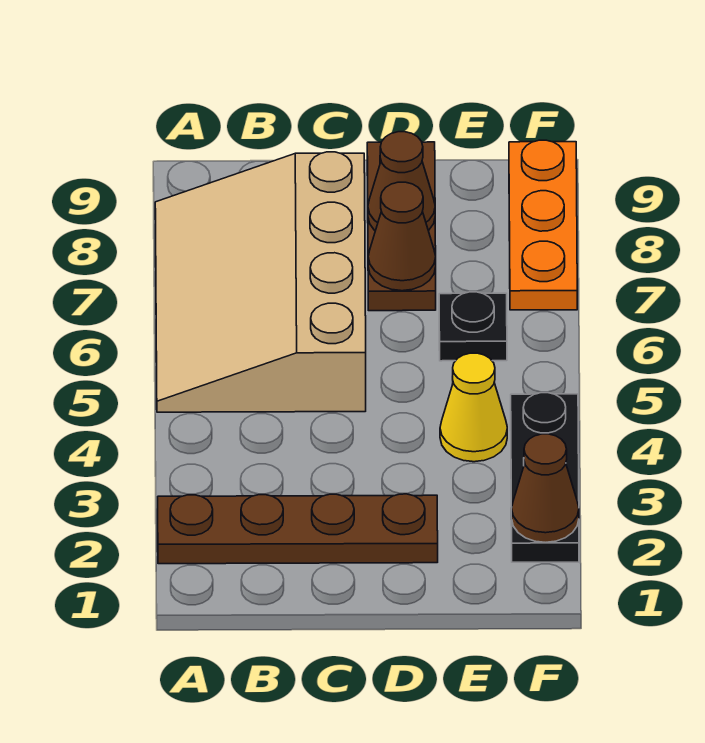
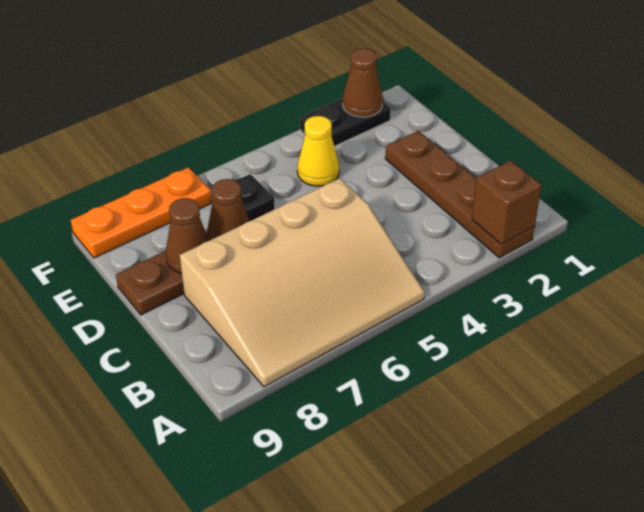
none -> brown 1x1 brick [472,160,542,244]
black 1x3 plate [511,393,579,562] -> black 1x2 plate [300,98,391,146]

